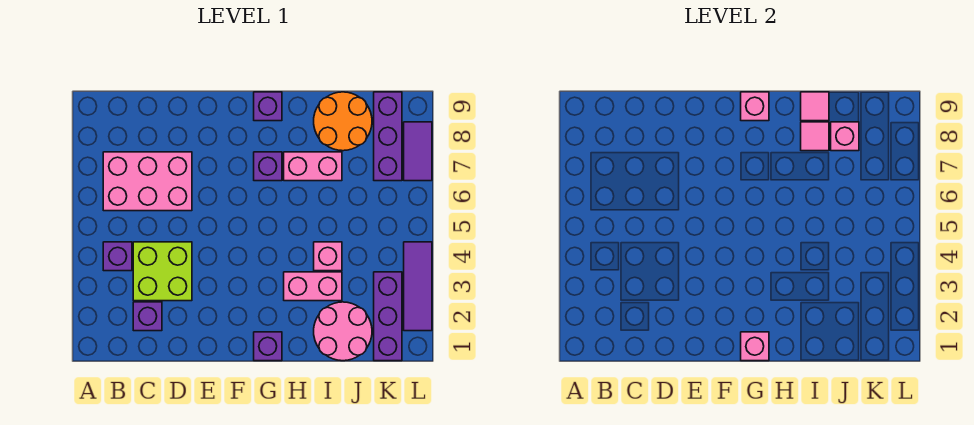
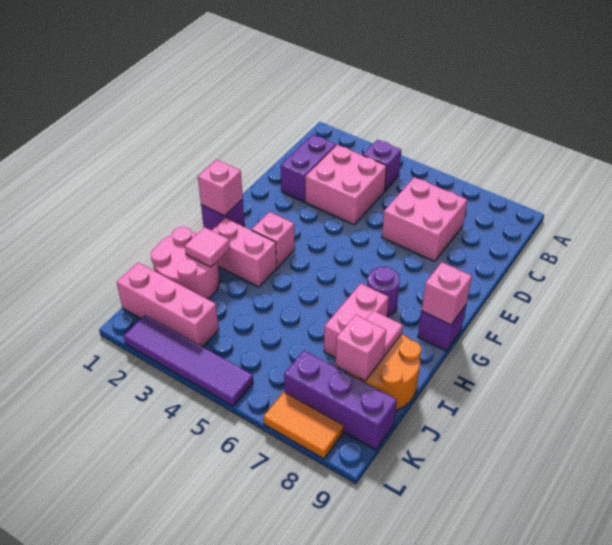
pink 2x3 brick [103,152,192,211] -> pink 2x2 brick [382,177,467,261]
purple 1x1 brick [133,302,162,331] -> purple 1x2 brick [281,135,336,202]
lime 2x2 brick [133,242,192,301] -> pink 2x2 brick [305,145,387,225]
purple 1x1 brick [254,152,282,181] -> purple 1x1 round brick [367,267,400,317]
pink 1x2 brick [284,272,342,301] -> pink 1x2 brick turned to [212,218,277,287]
pink 1x1 brick [314,242,342,271] -> pink 1x1 brick moved to [252,212,295,268]
pink 1x1 tile [801,92,829,121] -> pink 1x1 tile moved to [185,227,230,267]
purple 1x3 brick [374,272,402,361] -> pink 1x3 brick [117,263,219,347]
purple 1x3 tile [404,242,432,331] -> purple 1x4 tile [124,315,253,406]
purple 1x2 tile [404,122,432,181] -> orange 1x2 tile [264,392,344,459]

